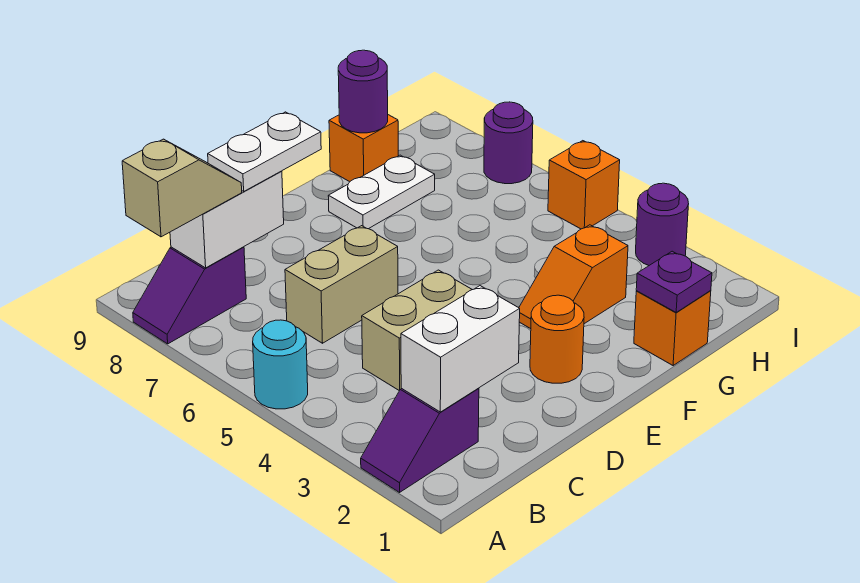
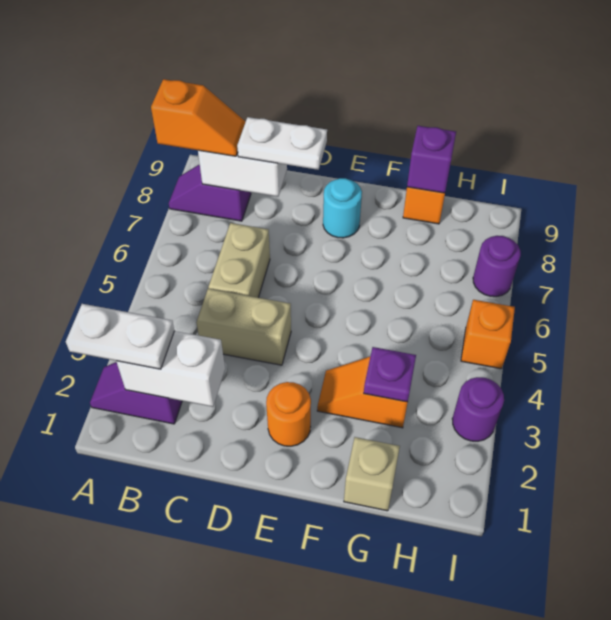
cyan 1x1 round brick [253,320,308,409] -> cyan 1x1 round brick moved to [323,178,362,238]
tan 1x2 slope [122,139,242,237] -> orange 1x2 slope [151,79,245,156]
tan 1x2 brick [285,226,398,343] -> tan 1x2 brick turned to [209,223,270,298]
white 1x2 plate [328,155,435,229] -> white 1x2 plate moved to [66,304,174,369]
orange 1x1 brick [634,291,711,365] -> tan 1x1 brick [344,437,400,511]
purple 1x1 plate [636,251,712,313] -> purple 1x1 plate moved to [364,347,416,402]
purple 1x1 round brick [338,50,388,133] -> purple 1x1 brick [407,126,456,193]

